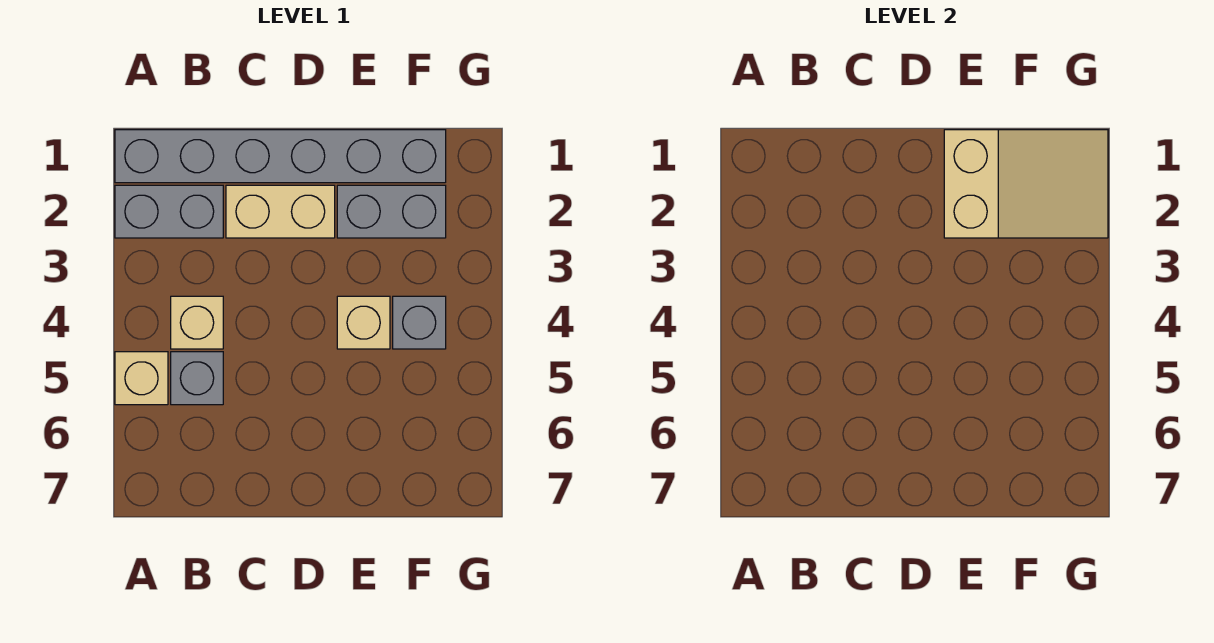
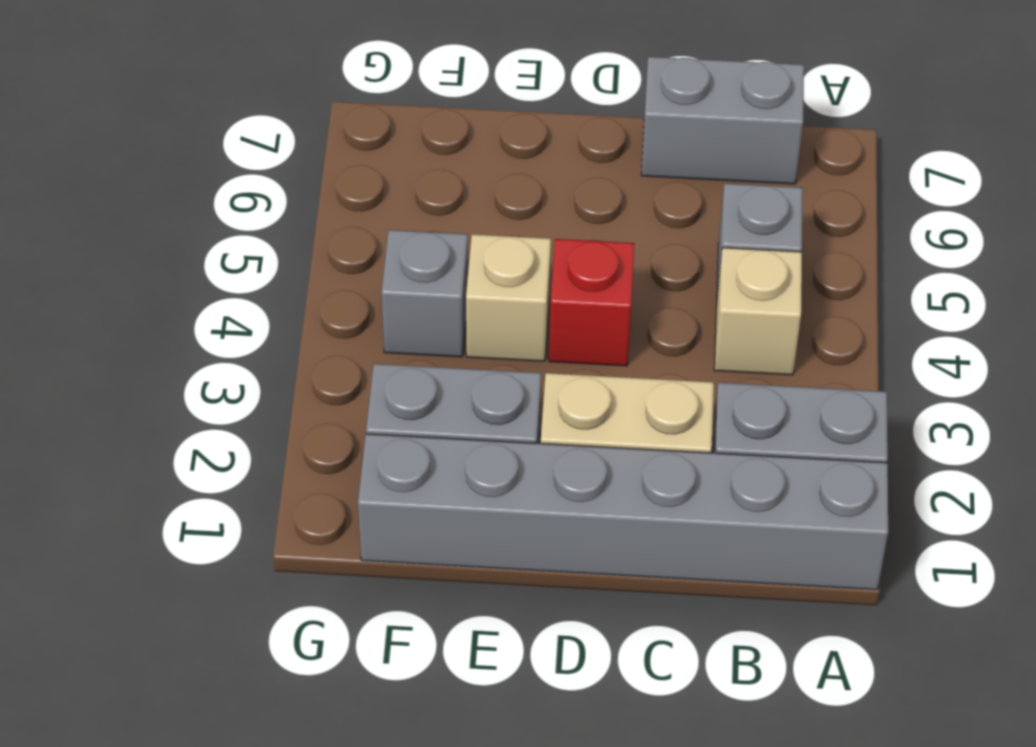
tan 1x1 brick [115,352,168,405] -> none
none -> grey 1x2 brick [641,57,804,184]
none -> red 1x1 brick [549,239,634,366]
tan 2x3 slope [944,130,1108,238] -> none

